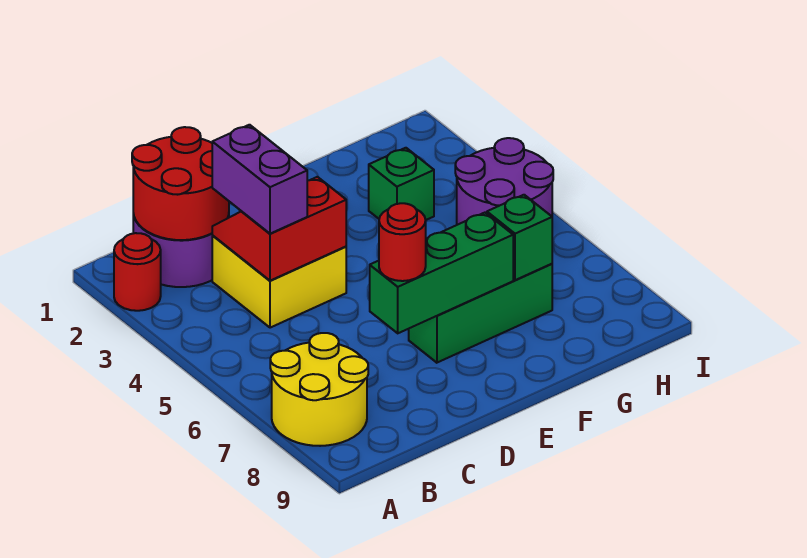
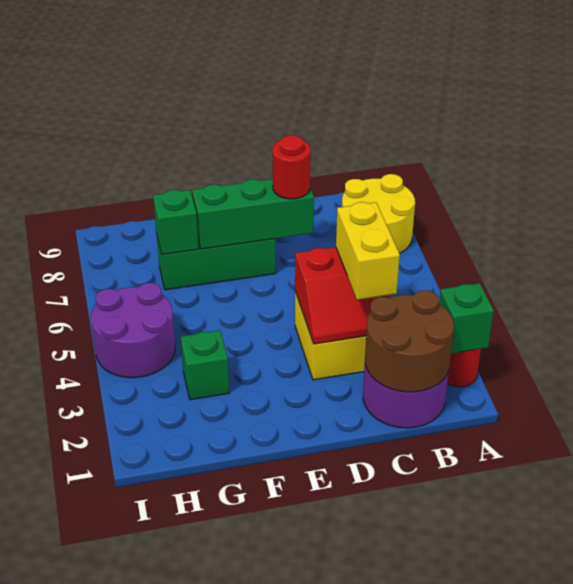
none -> green 1x1 brick [439,283,494,353]
red 2x2 round brick [132,127,229,240] -> brown 2x2 round brick [365,291,454,392]
purple 1x2 brick [212,125,307,234] -> yellow 1x2 brick [336,202,400,300]

